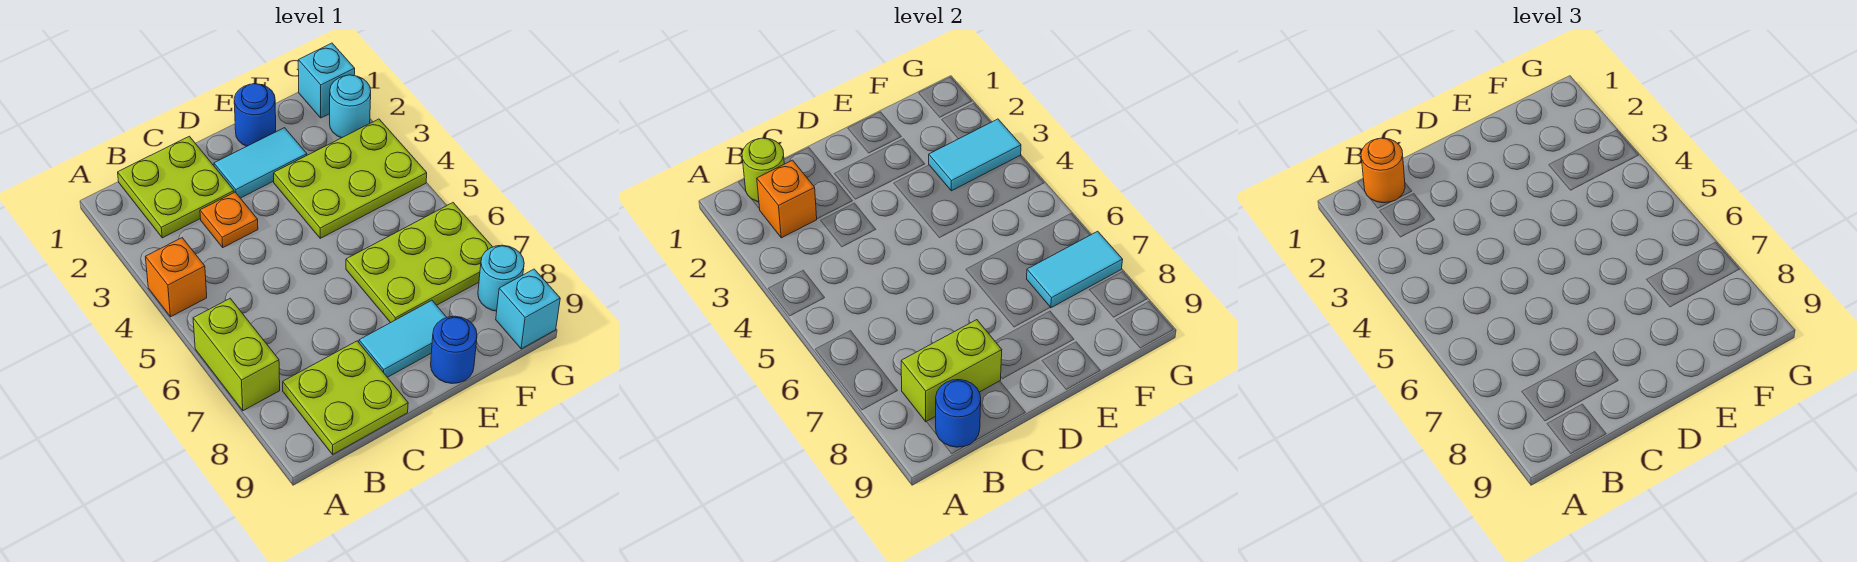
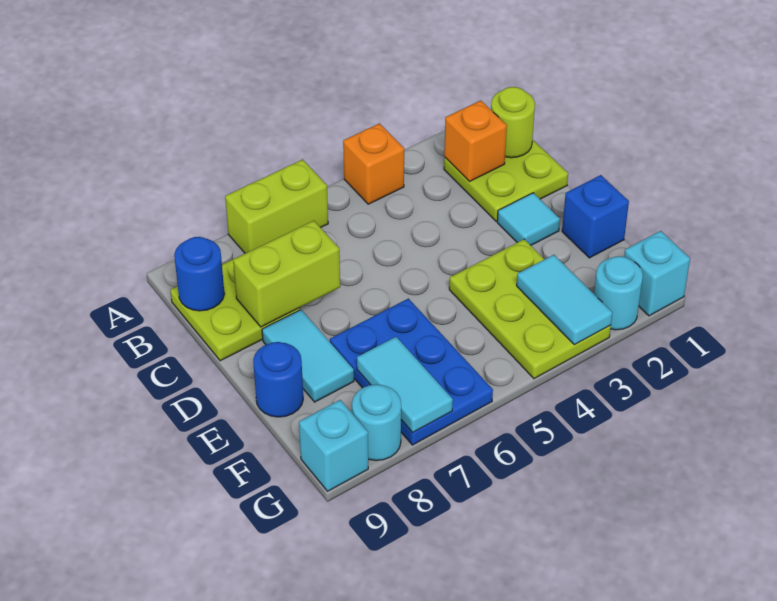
orange 1x1 round brick [1361,138,1405,203] -> none
lime 1x2 brick [901,320,1002,422] -> lime 1x2 brick turned to [233,221,340,327]
orange 1x1 plate [200,192,258,247] -> none
cyan 1x2 tile [214,128,307,198] -> cyan 1x1 tile [497,193,560,245]
blue 1x1 round brick [234,84,276,146] -> blue 1x1 brick [562,175,629,258]
lime 2x3 plate [346,203,492,323] -> blue 2x3 plate [330,299,493,445]

